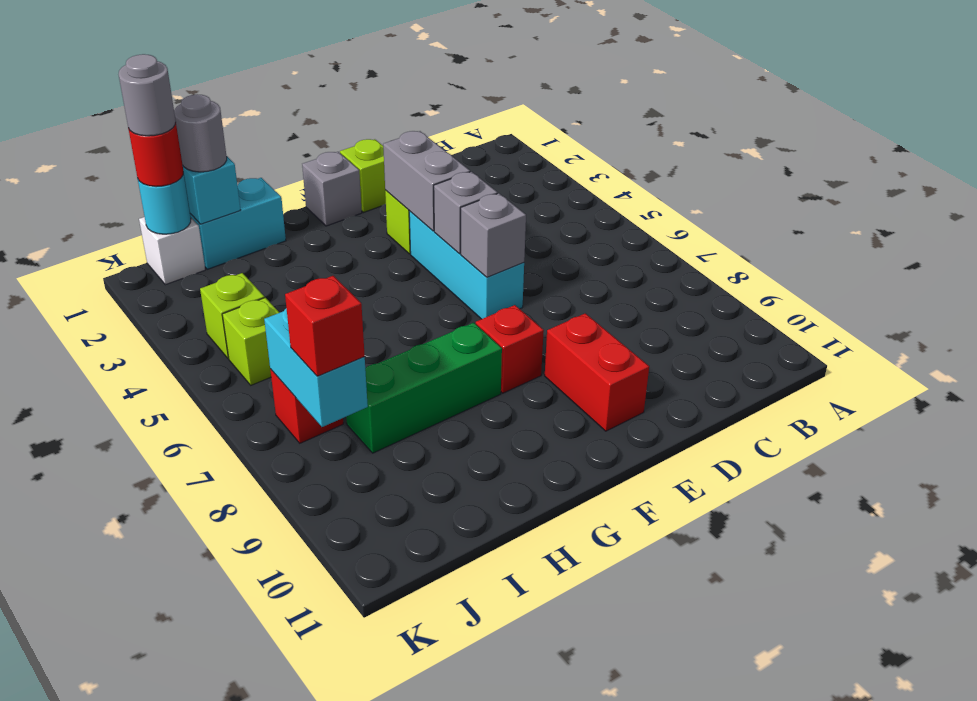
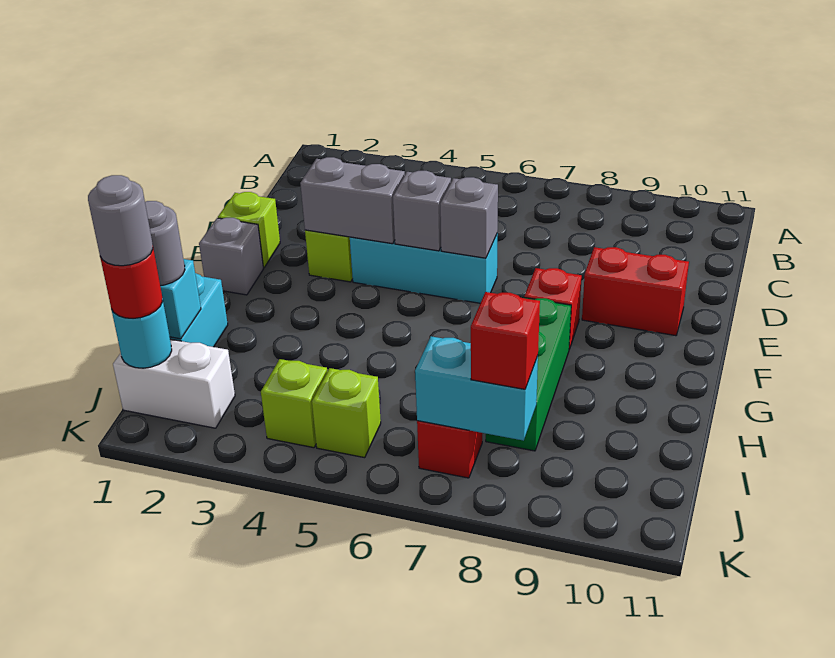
white 1x1 brick [139,217,205,285] -> white 1x2 brick [113,339,235,428]

